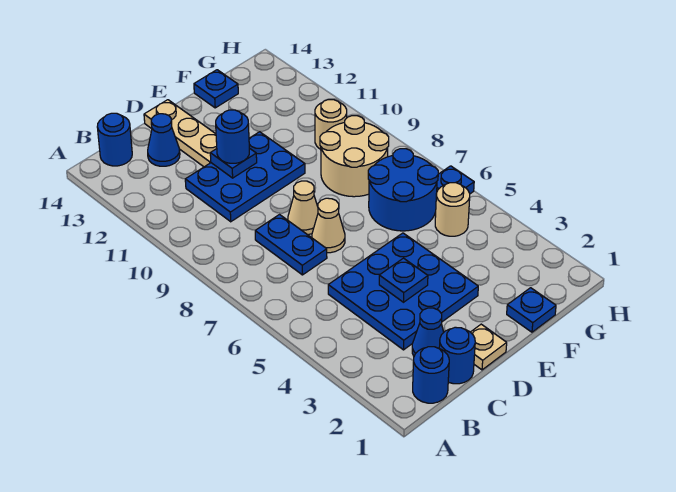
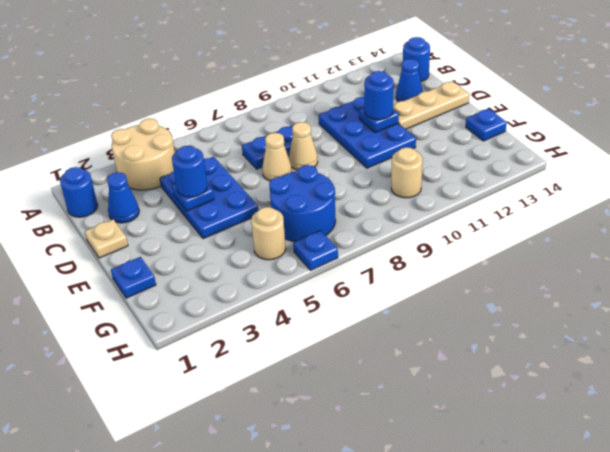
blue 1x1 round brick [439,327,475,384] -> blue 1x1 round brick moved to [172,146,207,197]
blue 3x3 plate [328,233,478,350] -> blue 2x3 plate [160,157,258,239]
tan 2x2 round brick [320,116,389,197] -> tan 2x2 round brick moved to [111,119,175,190]

